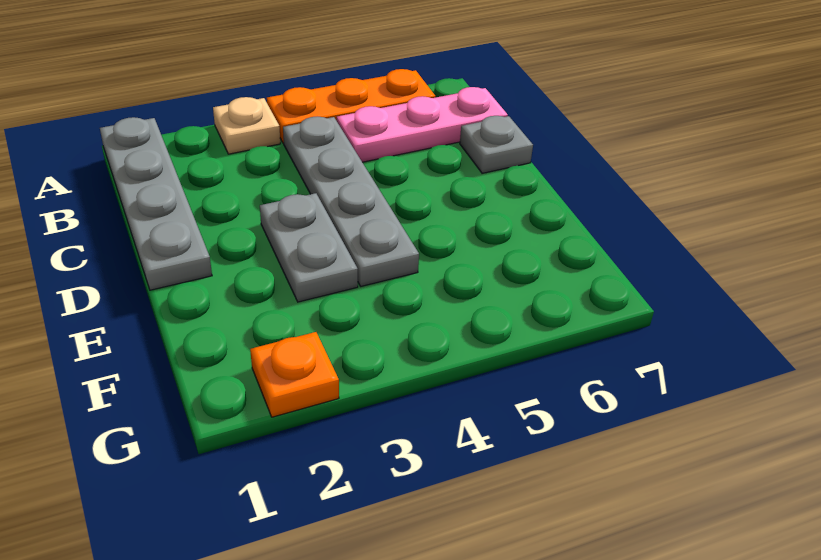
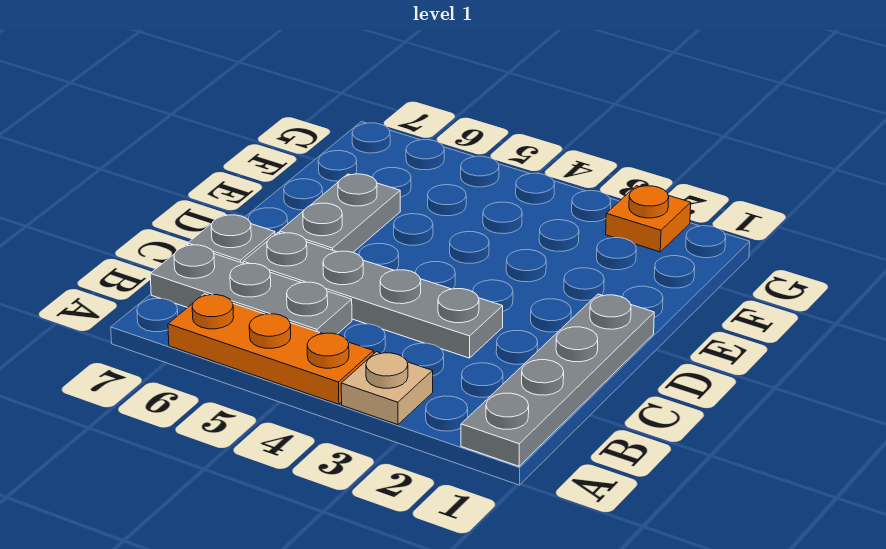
grey 1x4 plate [283,116,419,286] -> grey 1x4 plate turned to [243,233,503,358]
pink 1x3 plate [337,87,508,162] -> grey 1x3 plate [150,245,352,334]
grey 1x2 plate [260,193,358,302] -> grey 1x2 plate moved to [279,174,400,252]

